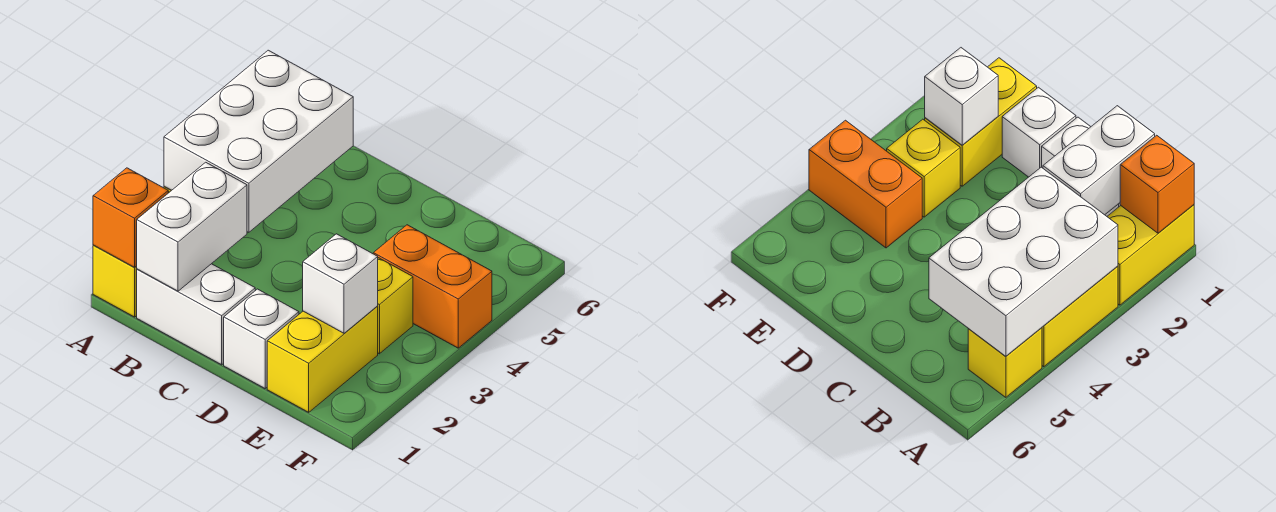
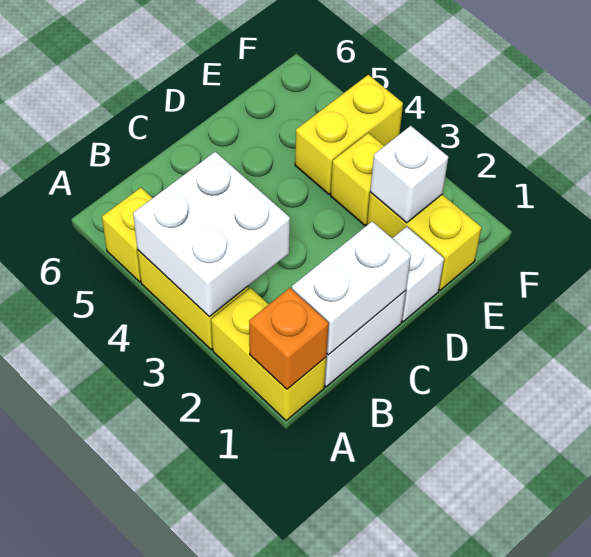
white 2x3 brick [164,50,353,232] -> white 2x2 brick [133,152,290,317]
white 1x2 brick [137,162,247,291] -> white 1x2 brick turned to [292,221,411,355]
orange 1x2 brick [373,225,492,348] -> yellow 1x2 brick [295,75,403,194]

